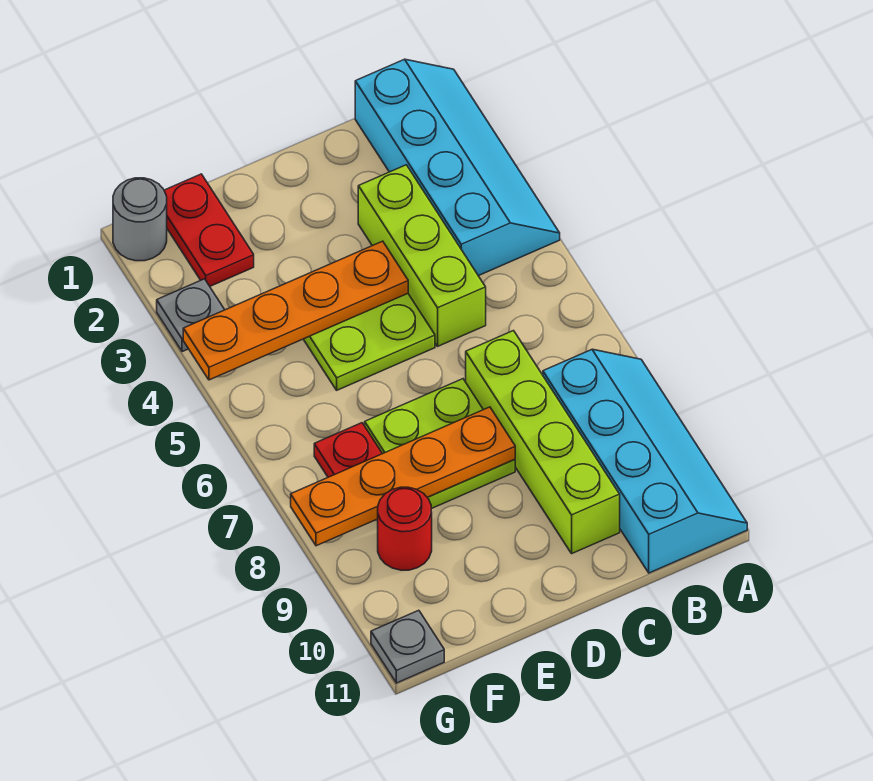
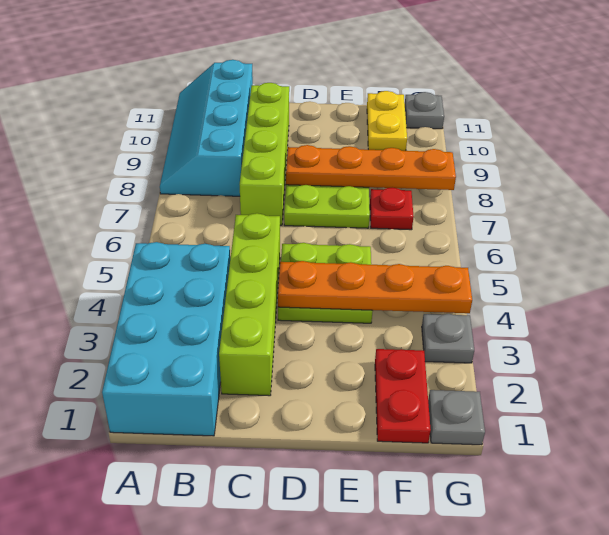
cyan 2x4 slope [355,59,560,276] -> cyan 2x4 brick [102,242,230,436]
lime 1x3 brick [358,165,486,346] -> lime 1x4 brick [219,213,280,396]
red 1x1 round brick [378,487,432,570] -> none
none -> yellow 1x2 plate [367,91,407,151]
grey 1x1 round brick [113,178,167,261] -> grey 1x1 plate [428,390,485,445]

